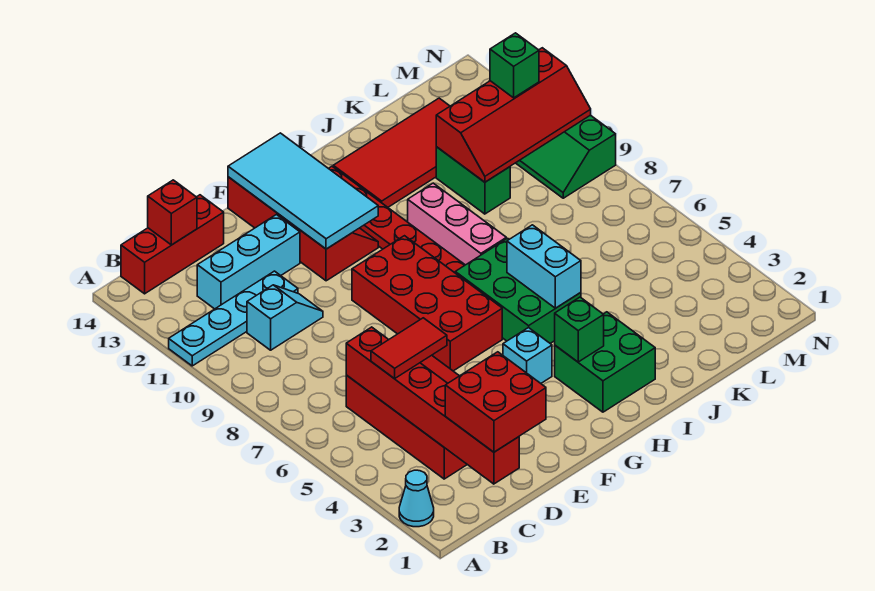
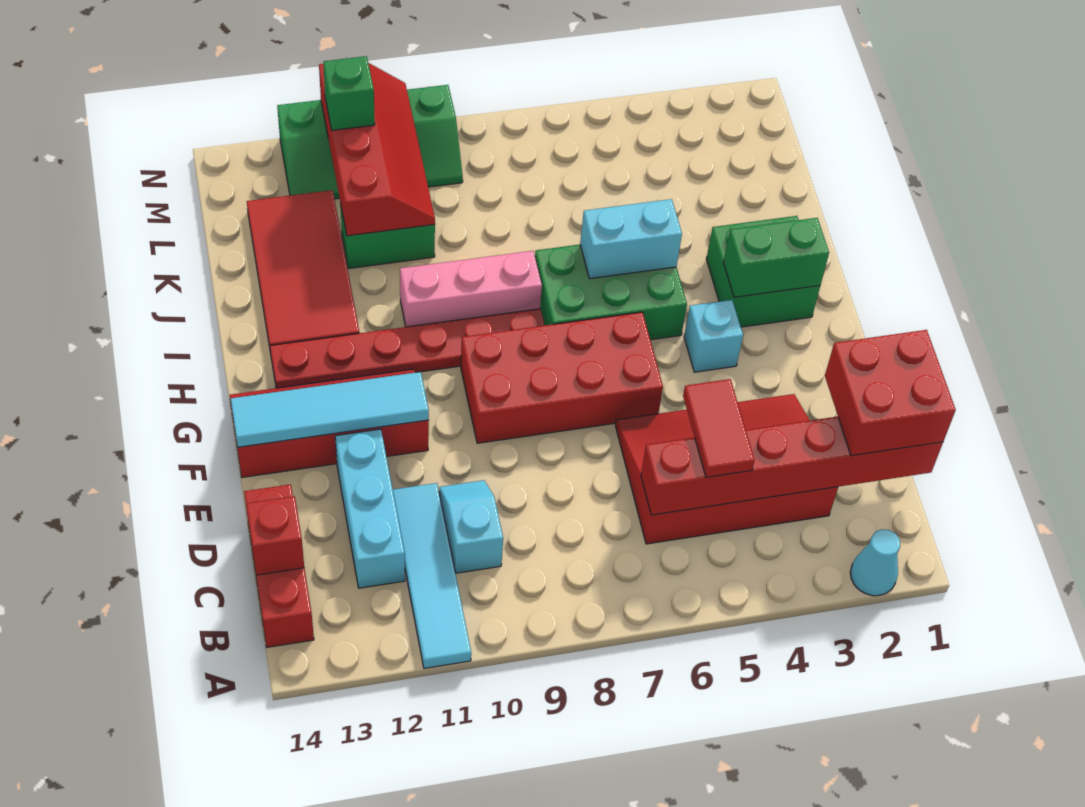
cyan 1x4 plate [169,271,298,366] -> cyan 1x4 tile [393,483,471,668]
cyan 2x4 tile [228,133,378,249] -> cyan 1x4 tile [231,372,429,447]
green 1x1 brick [555,297,604,362] -> green 1x2 brick [723,218,829,297]

